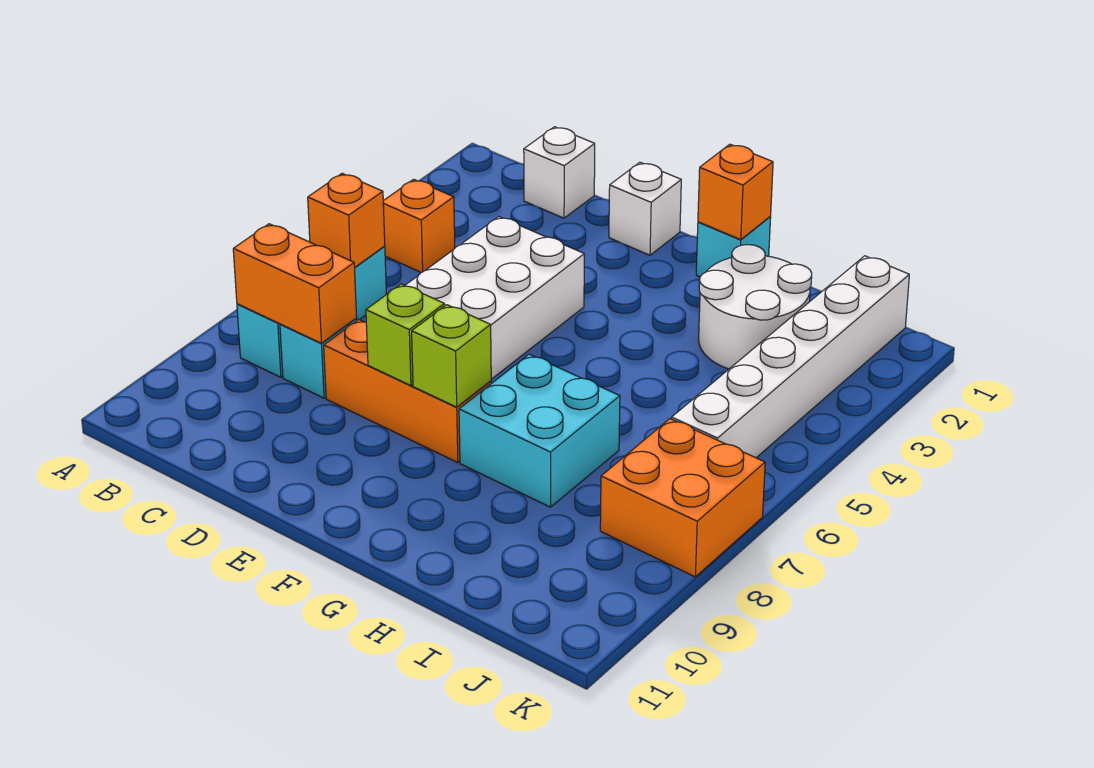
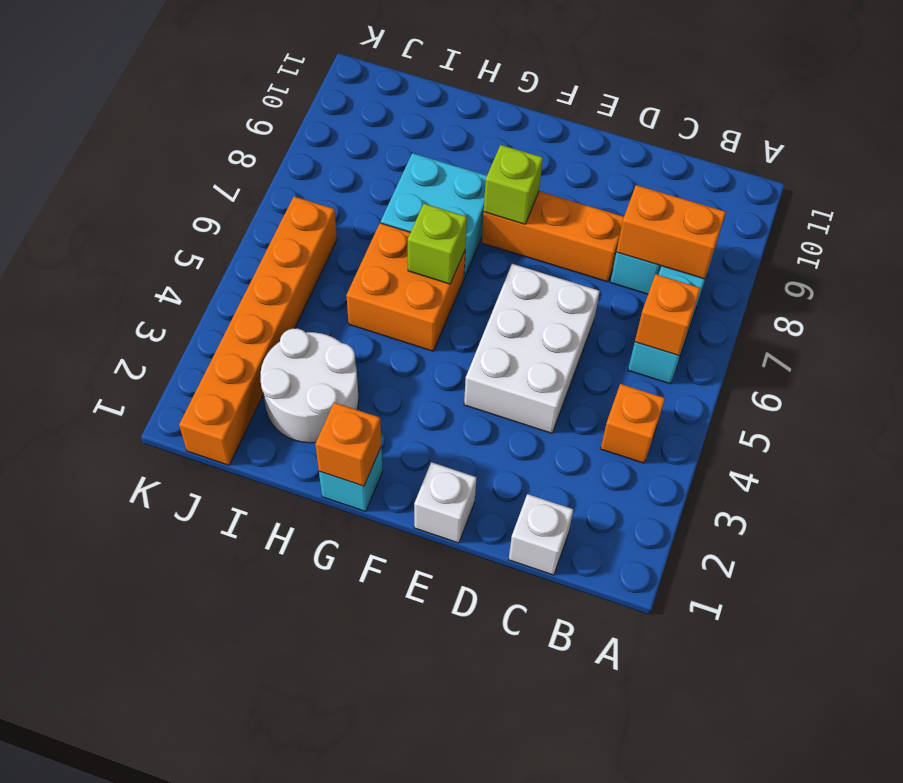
lime 1x1 brick [366,284,445,386] -> lime 1x1 brick moved to [408,204,467,284]
white 1x6 brick [672,256,909,458] -> orange 1x6 brick [179,197,337,465]
orange 2x2 brick [600,419,765,577] -> orange 2x2 brick moved to [346,223,465,351]

